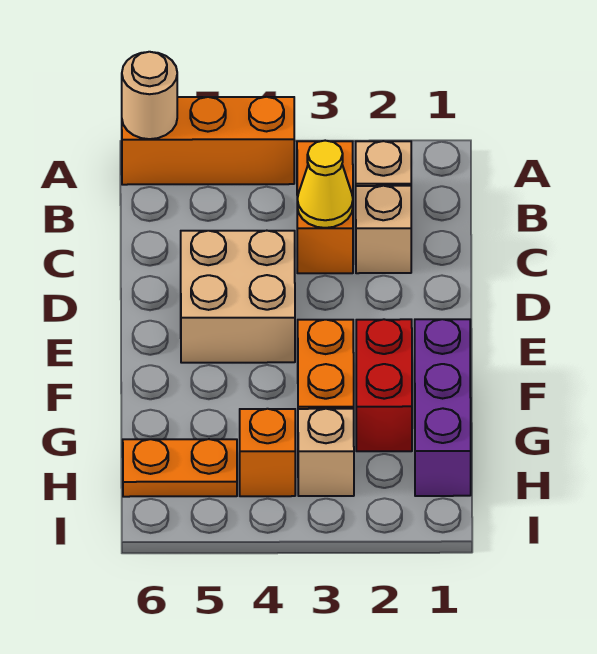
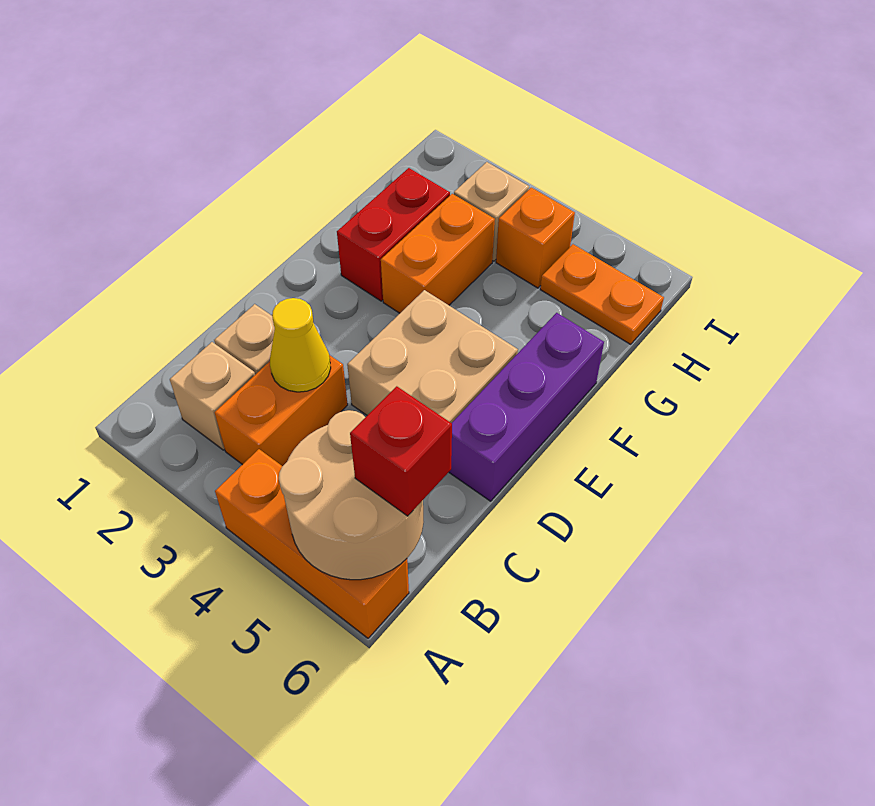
tan 1x1 round brick [122,52,177,139] -> tan 2x2 round brick [279,410,423,580]
none -> red 1x1 brick [350,386,452,516]
purple 1x3 brick [415,319,471,496] -> purple 1x3 brick moved to [449,313,604,501]

